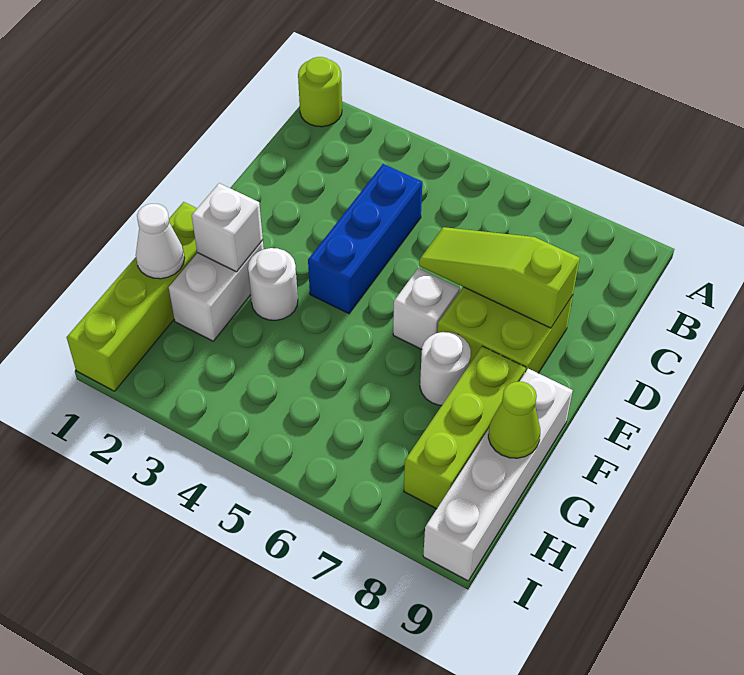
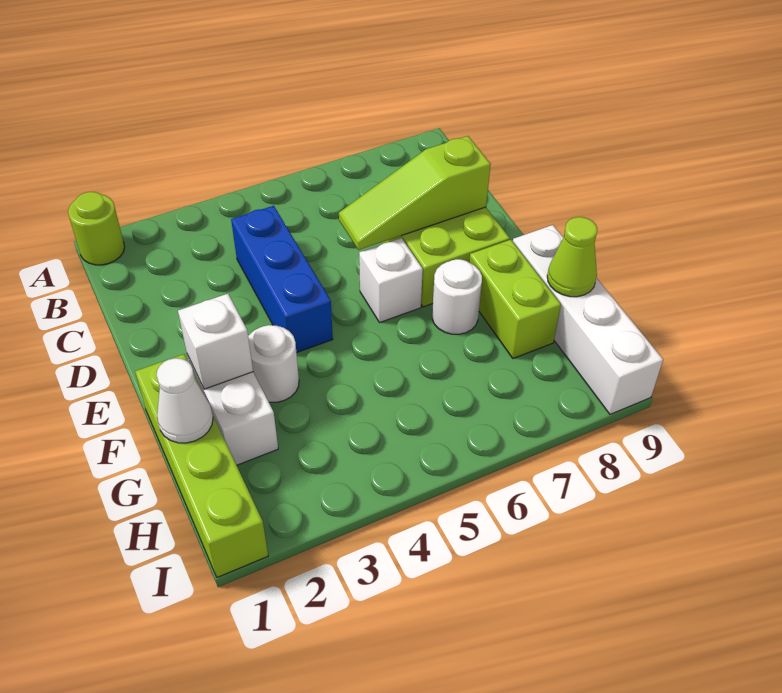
lime 1x3 brick [404,346,526,509] -> lime 1x2 brick [469,240,561,358]

